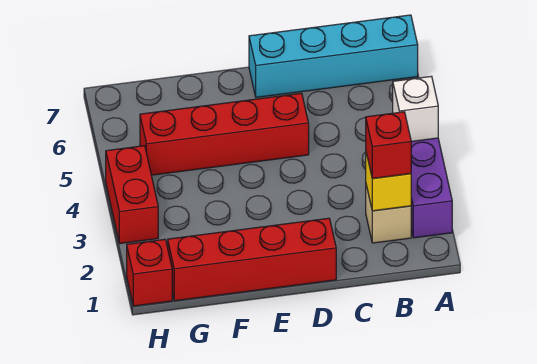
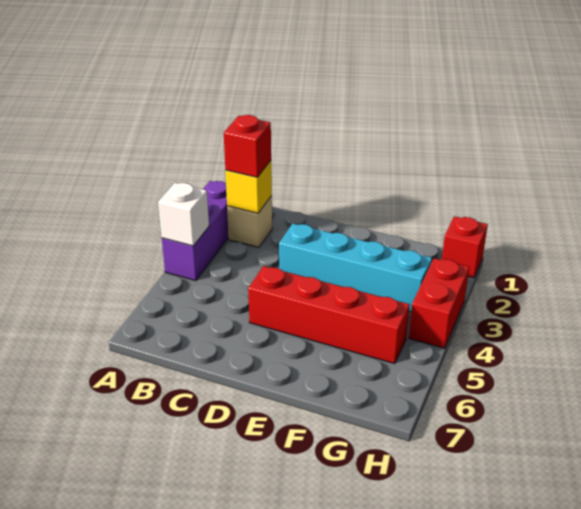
cyan 1x4 brick [249,15,418,97] -> cyan 1x4 brick moved to [279,223,432,312]
red 1x4 brick [168,218,336,301] -> none

